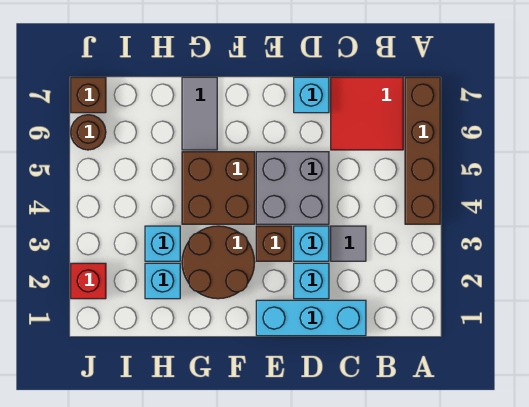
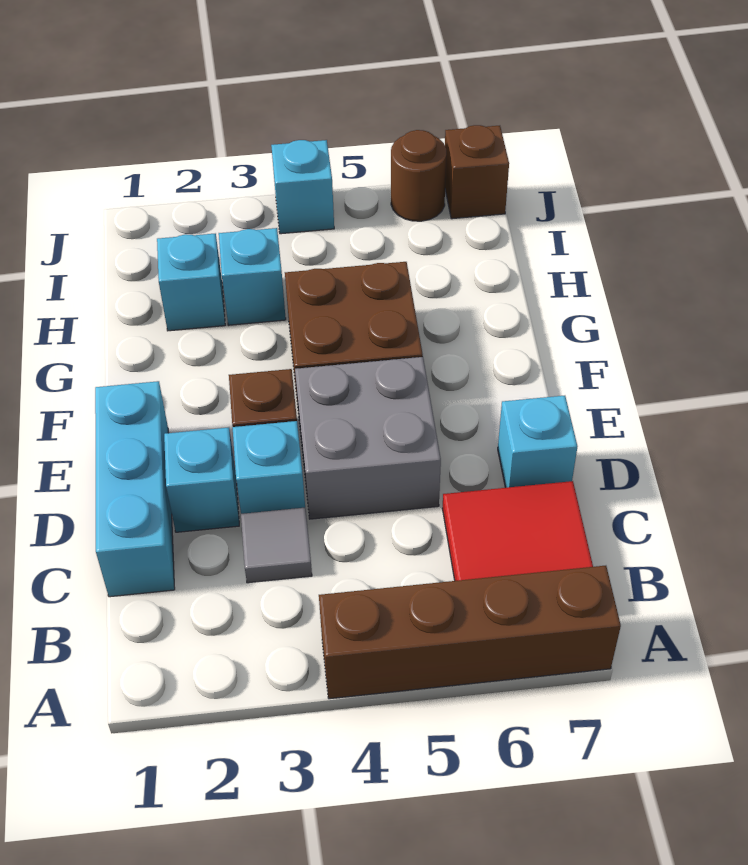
brown 2x2 round brick [182,226,255,299] -> none
grey 1x2 tile [182,77,217,150] -> none
red 1x1 brick [71,263,106,299] -> none
none -> cyan 1x1 brick [271,140,334,234]

